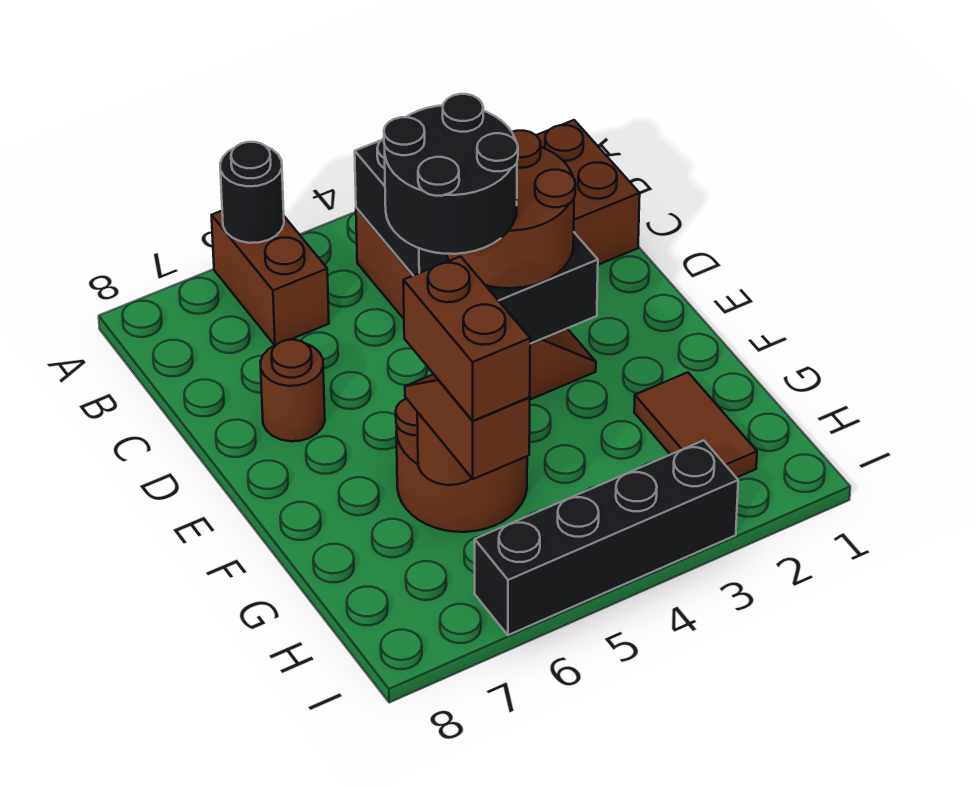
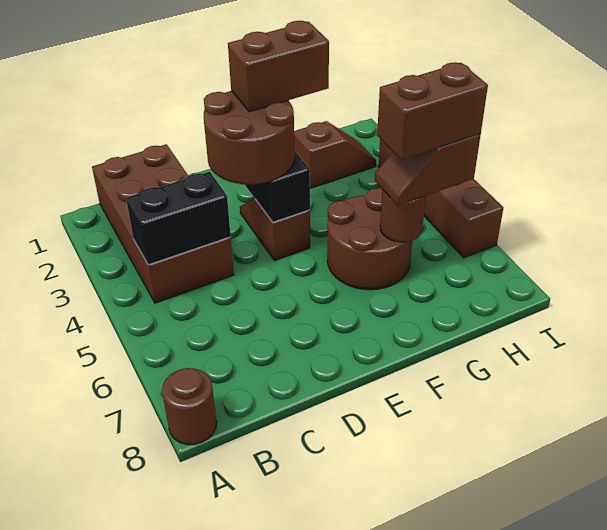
brown 1x2 brick [212,211,329,345] -> brown 1x2 brick moved to [228,21,329,112]
black 1x1 round brick [220,142,284,243] -> none
black 2x2 round brick [384,94,518,254] -> none
brown 1x1 round brick [260,340,325,441] -> brown 1x1 round brick moved to [162,368,217,445]
brown 1x2 tile [634,372,757,478] -> brown 1x2 slope [294,121,376,188]
black 1x4 brick [475,440,738,635] -> brown 1x4 brick [378,139,503,258]

